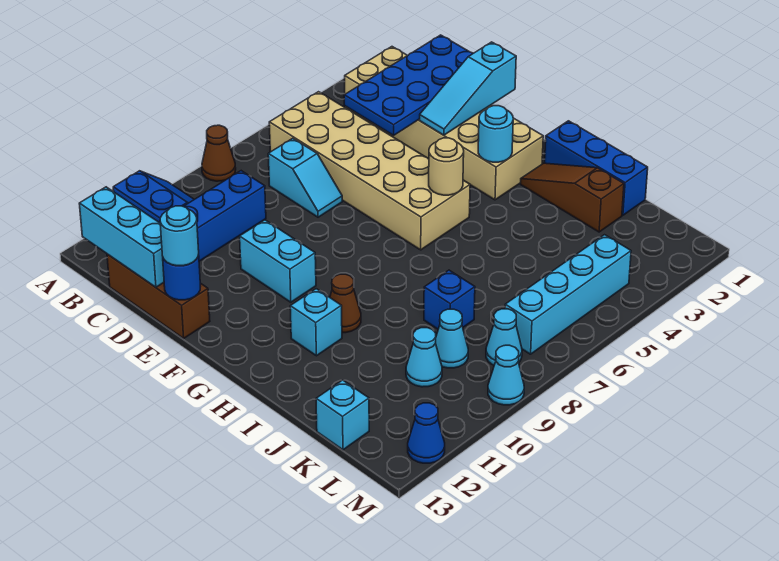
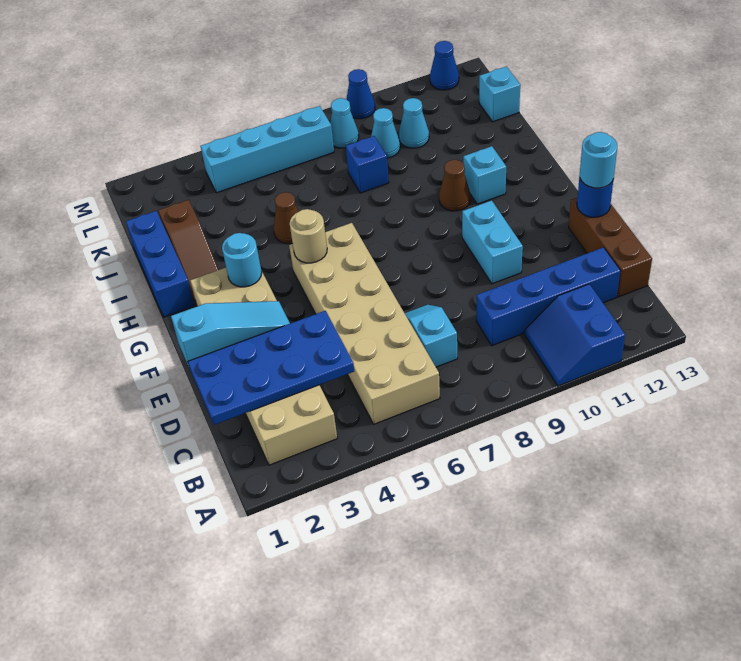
brown 1x1 cone [202,125,236,181] -> brown 1x1 cone moved to [273,192,299,244]
cyan 1x3 brick [79,187,164,287] -> none
cyan 1x1 cone [488,345,524,405] -> blue 1x1 cone [346,69,375,119]

